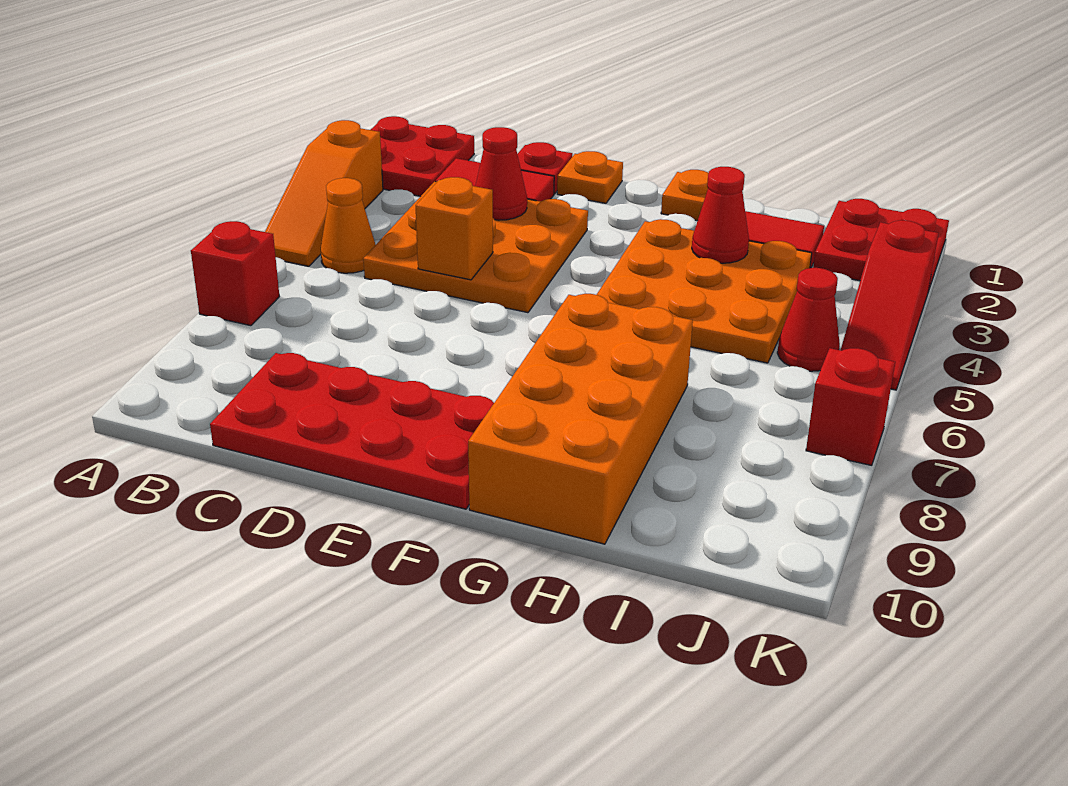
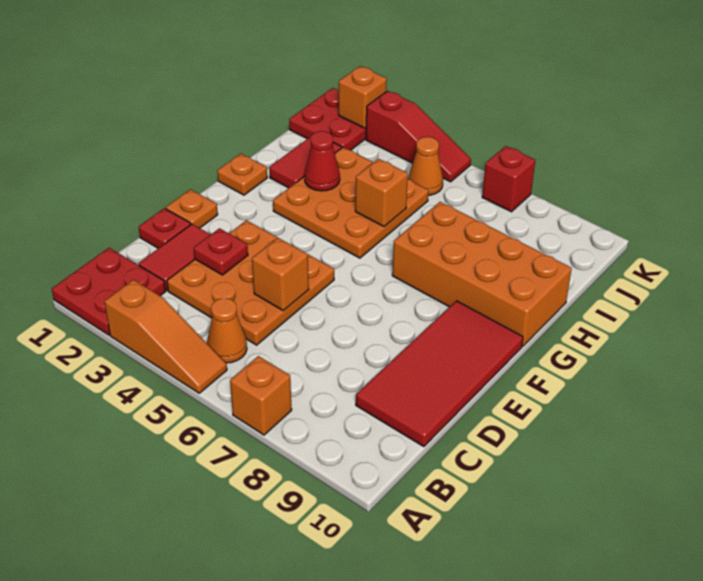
red 1x1 brick [191,221,279,326] -> orange 1x1 brick [230,356,292,435]
red 2x4 plate [210,353,494,509] -> red 2x4 tile [356,301,523,447]
red 1x1 cone [476,127,527,220] -> red 1x1 plate [194,228,248,275]
none -> orange 1x1 brick [355,159,408,227]
red 1x1 cone [777,268,840,371] -> orange 1x1 cone [408,137,443,195]
none -> orange 1x1 brick [339,66,387,128]

